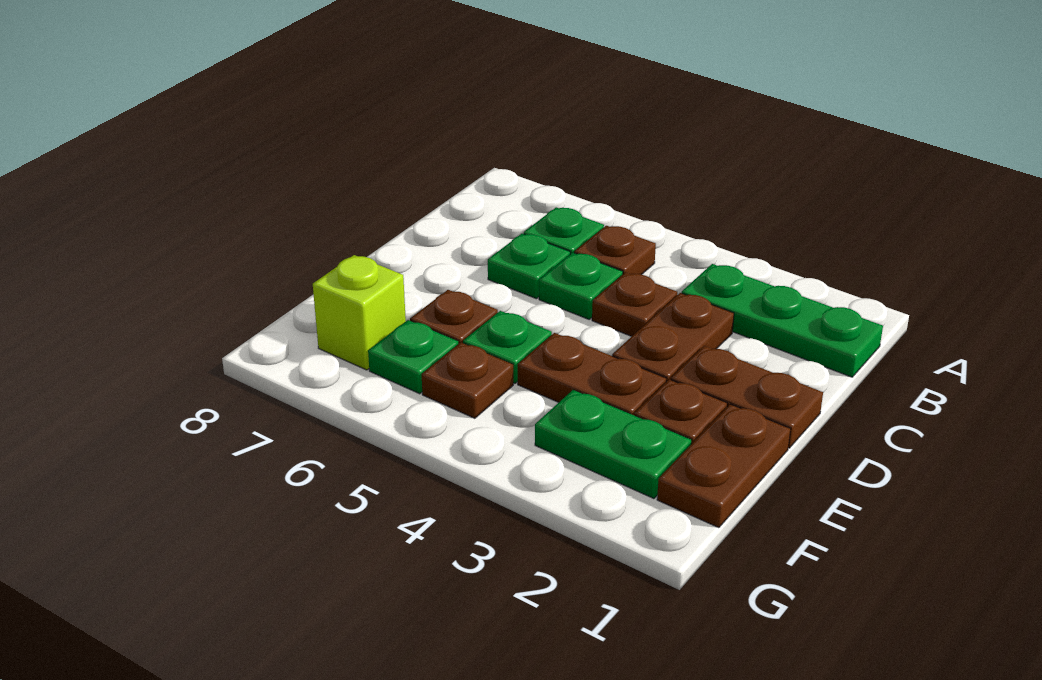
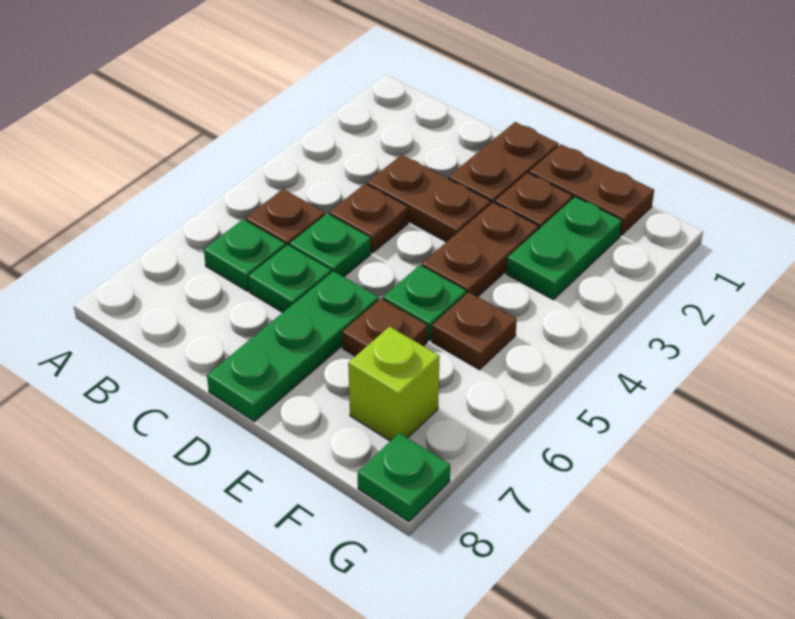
green 1x3 plate [682,264,883,377] -> green 1x3 plate moved to [207,271,379,421]
green 1x1 plate [368,320,458,394] -> green 1x1 plate moved to [358,433,450,522]

